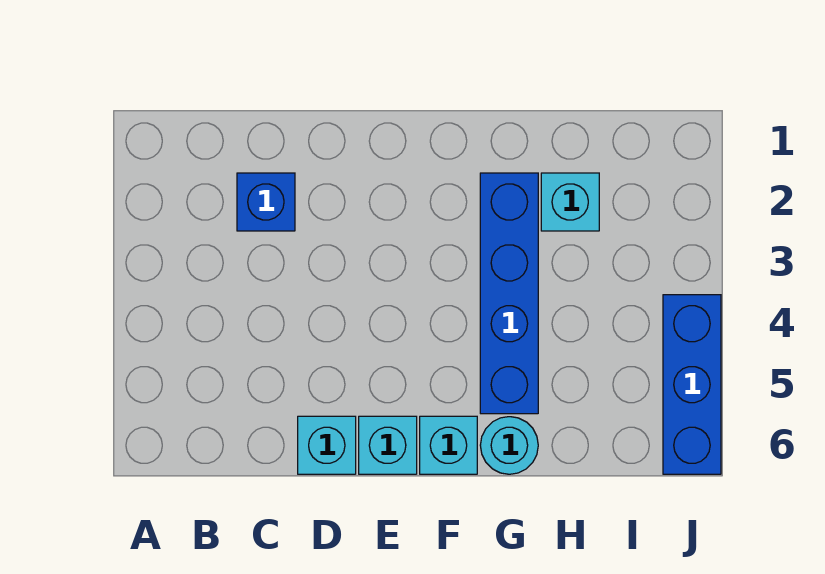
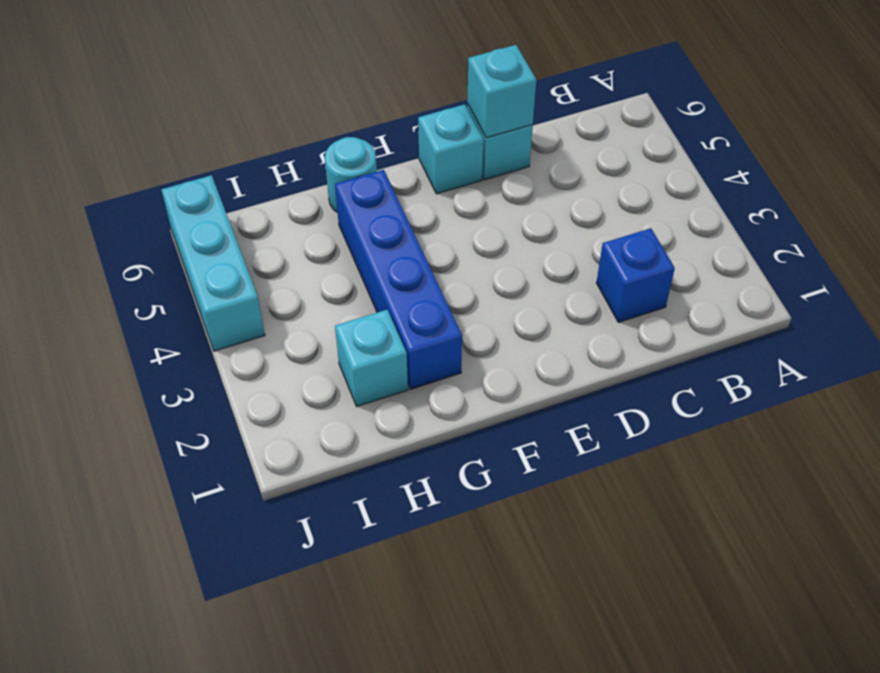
cyan 1x1 brick [420,416,477,474] -> cyan 1x1 brick moved to [467,45,536,138]
blue 1x3 brick [663,295,721,474] -> cyan 1x3 brick [162,175,265,351]

